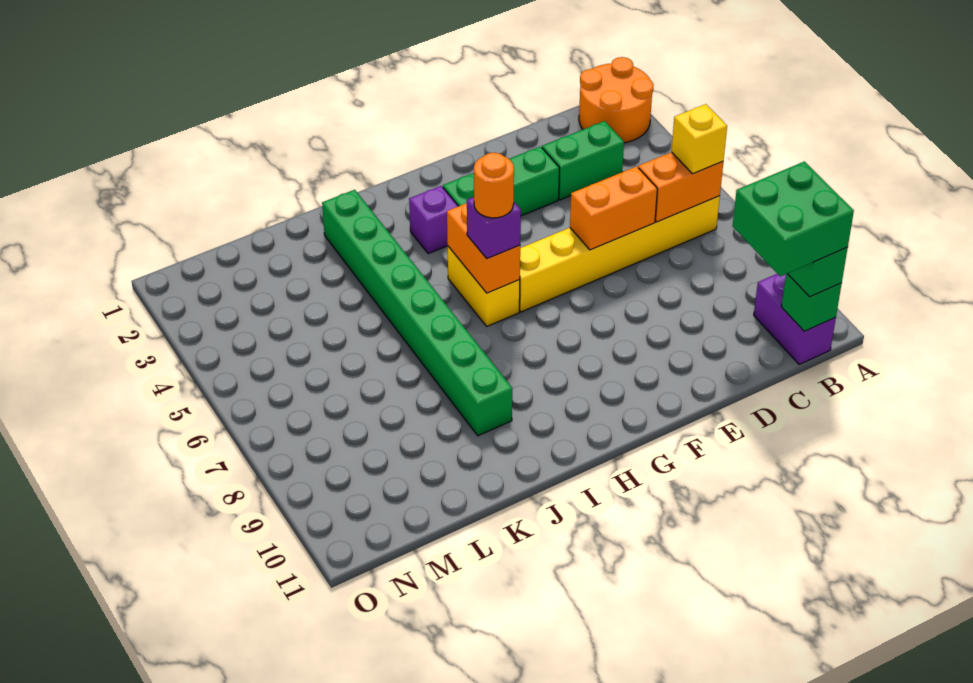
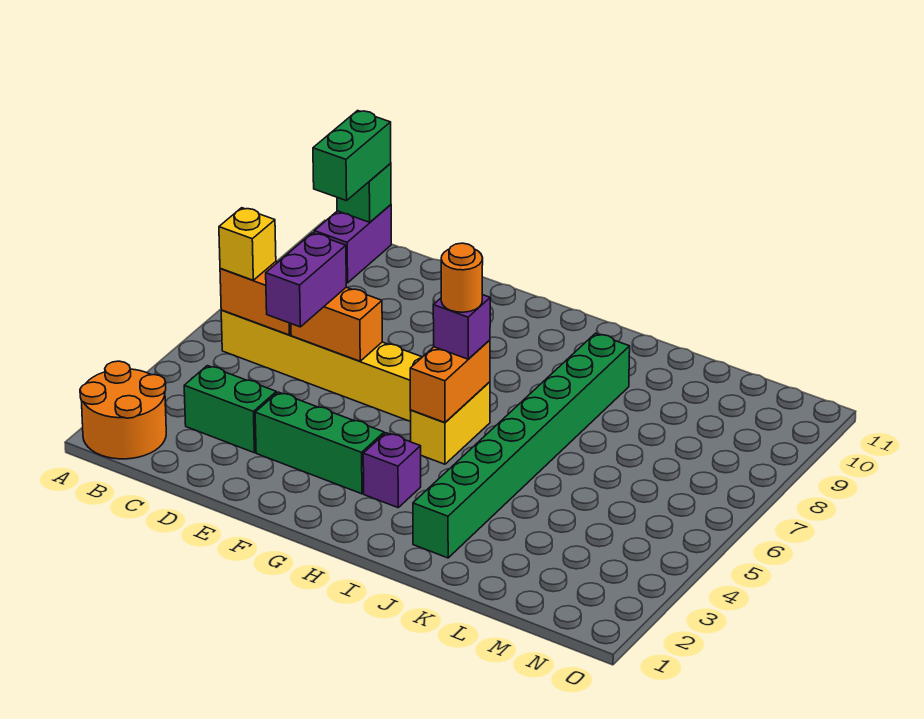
green 2x2 brick [733,161,854,276] -> none
none -> purple 1x2 brick [266,233,346,327]

